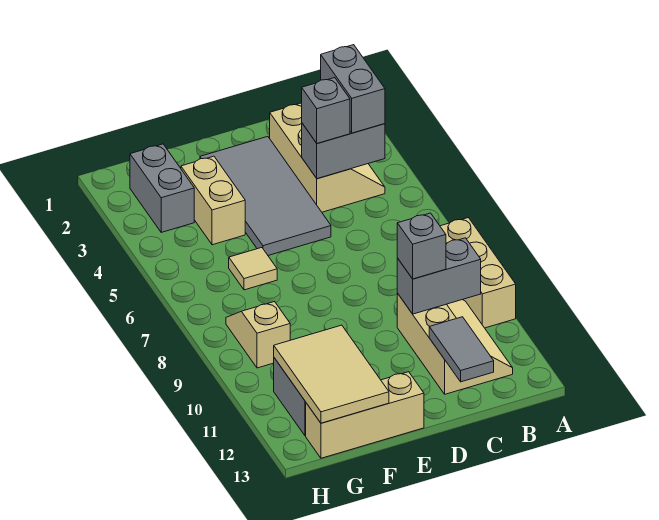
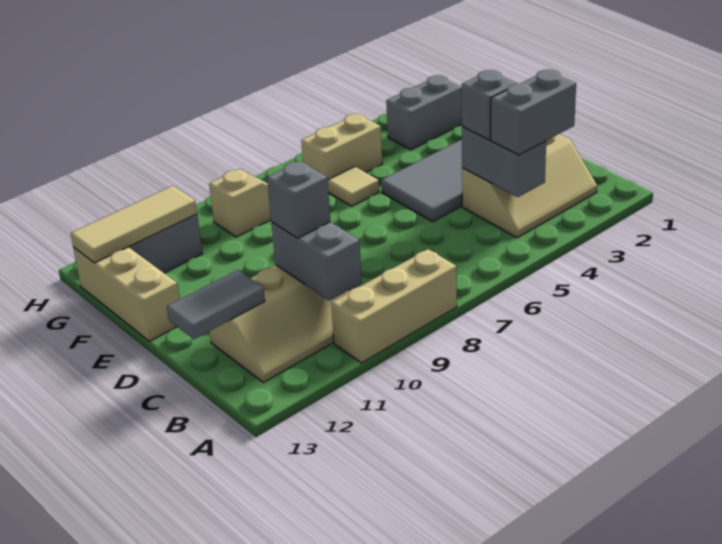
tan 1x2 brick [181,156,245,245] -> tan 1x2 brick moved to [301,114,382,180]
tan 2x3 tile [274,325,389,423] -> tan 1x3 tile [71,186,197,263]

